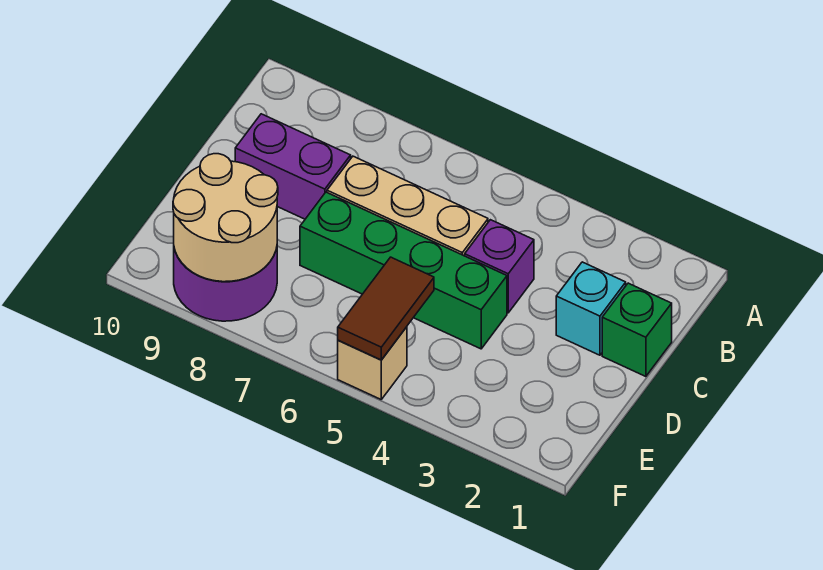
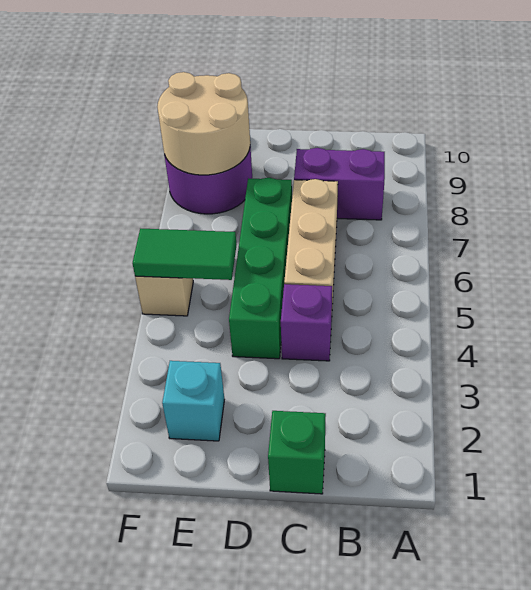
cyan 1x1 brick [556,262,626,355] -> cyan 1x1 brick moved to [162,361,224,441]
purple 1x2 brick [235,114,351,219] -> purple 1x2 brick turned to [294,148,385,220]
brown 1x2 tile [338,257,434,360] -> green 1x2 tile [132,229,237,280]

